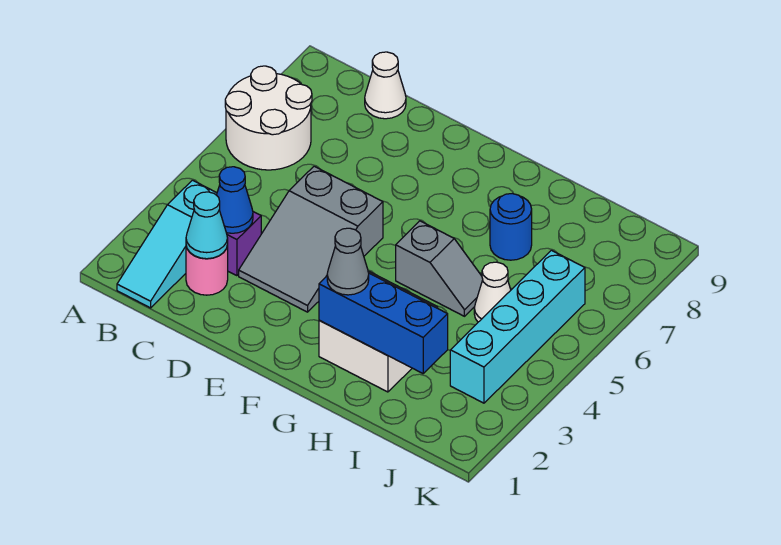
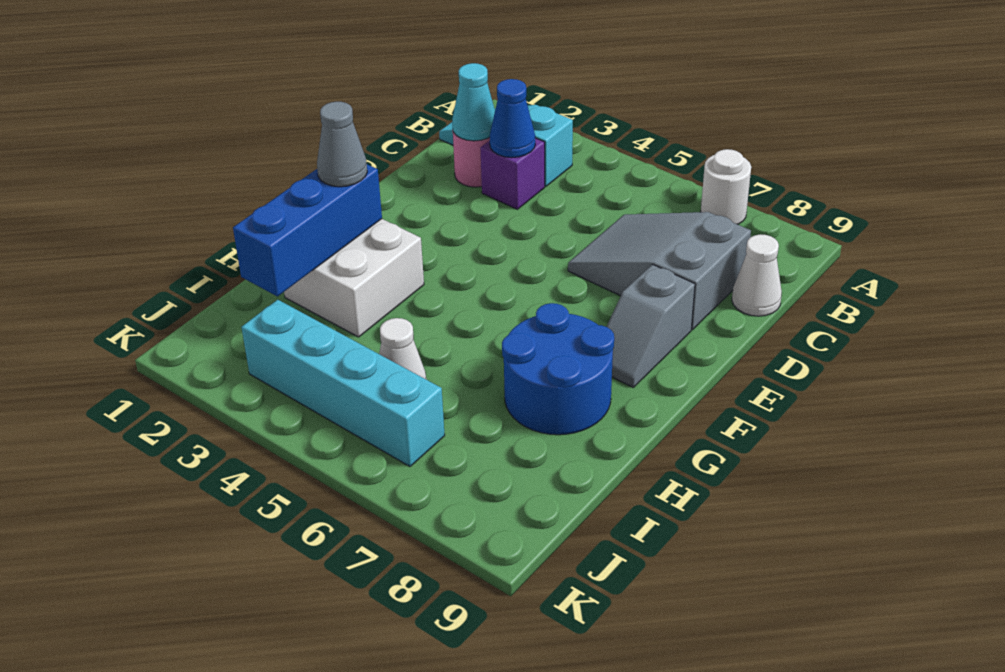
white 2x2 round brick [225,66,312,170] -> white 1x1 round brick [701,149,751,225]
grey 2x3 slope [239,166,383,312] -> grey 2x3 slope moved to [568,212,751,330]
grey 1x2 slope [396,221,483,316] -> grey 1x2 slope moved to [606,264,695,387]
blue 1x1 round brick [490,194,532,260] -> blue 2x2 round brick [502,303,614,435]

